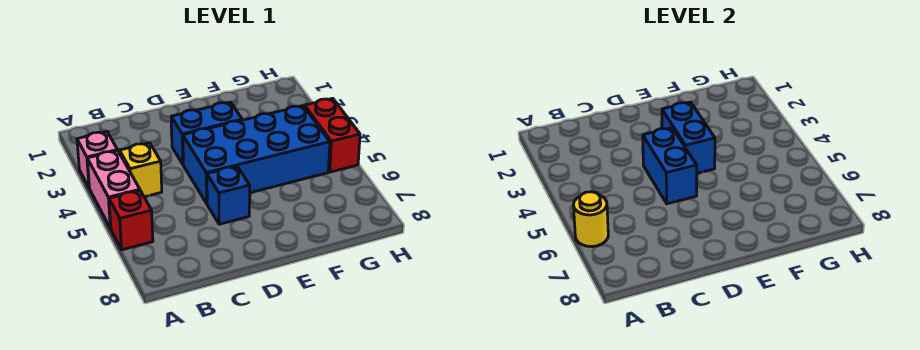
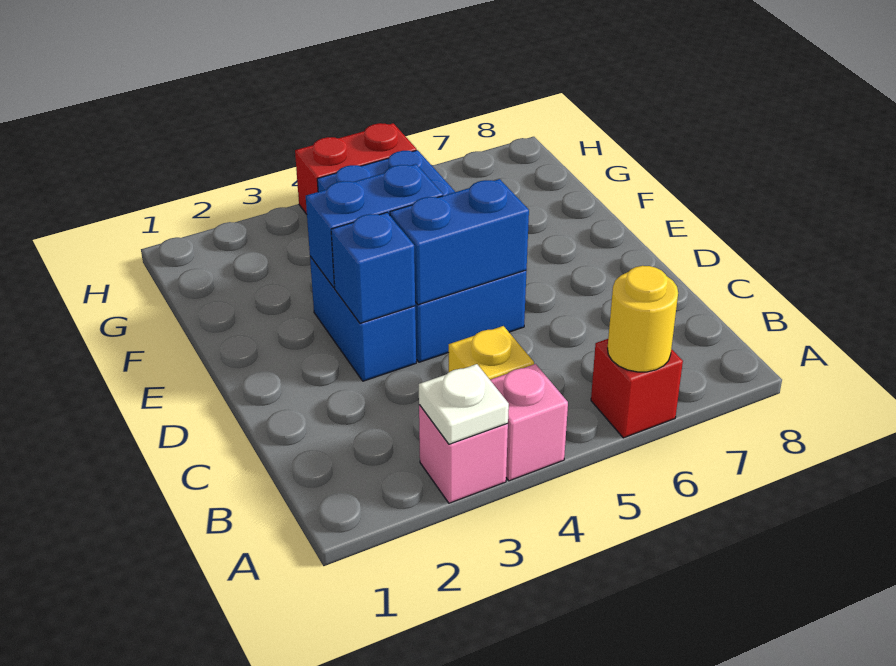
none -> white 1x1 plate [419,364,509,444]
pink 1x2 brick [87,151,140,229] -> pink 1x1 brick [490,364,568,481]
blue 1x1 brick [207,166,250,224] -> blue 1x1 brick moved to [331,213,415,323]

